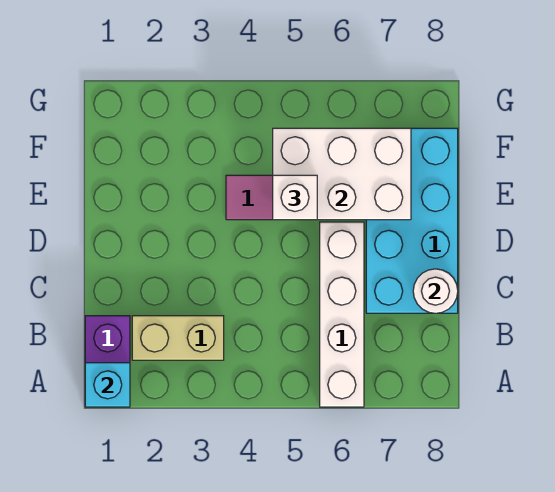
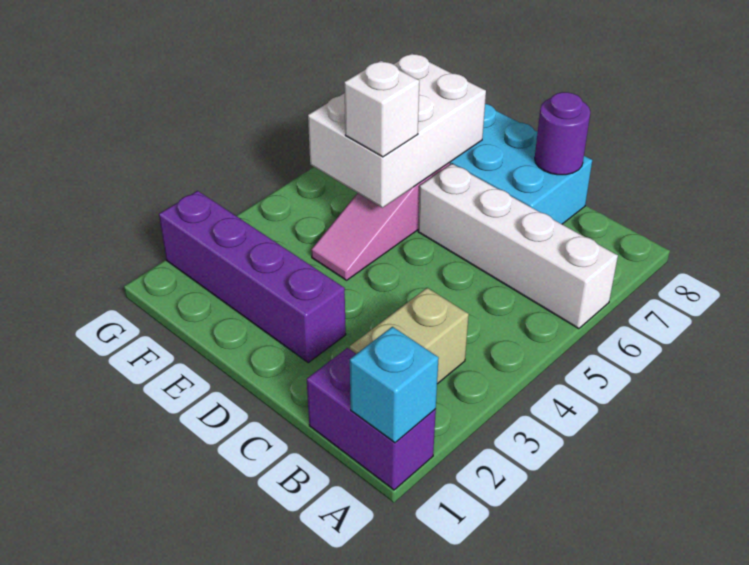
white 1x1 round brick [413,269,458,313] -> purple 1x1 round brick [535,92,590,175]
none -> purple 1x4 brick [159,191,346,363]

